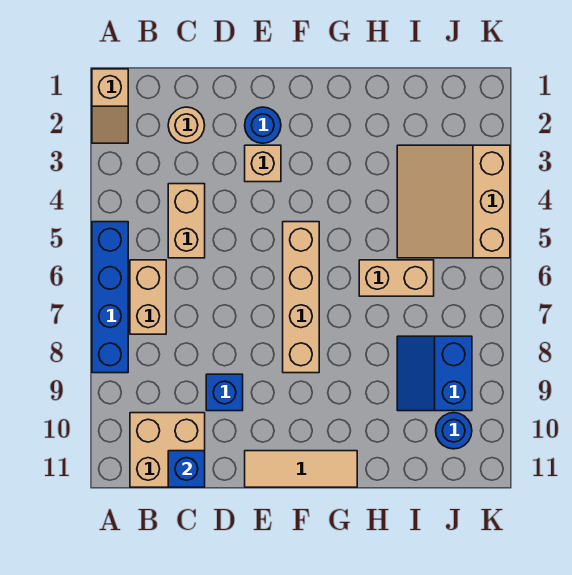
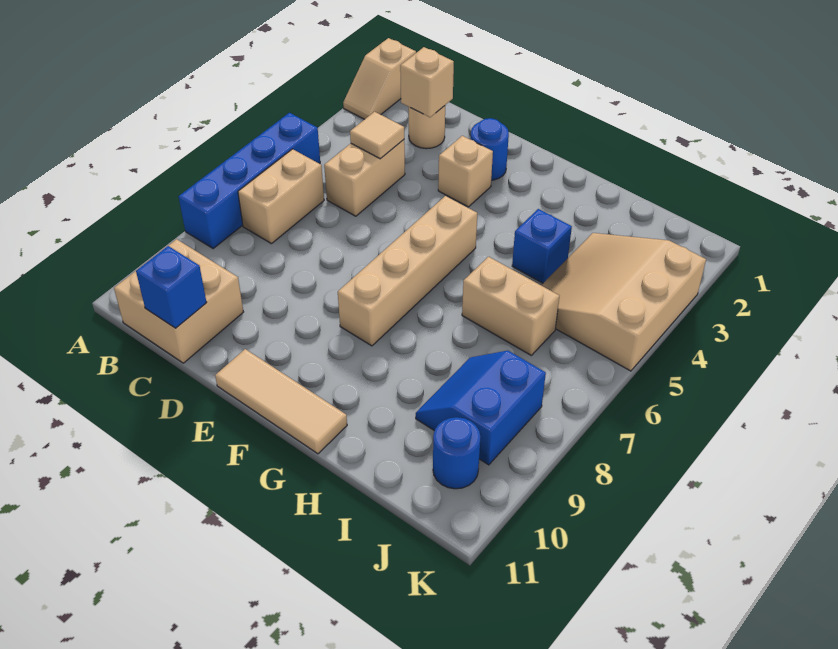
none -> tan 1x1 brick [400,47,454,117]
none -> tan 1x1 tile [350,112,404,159]
blue 1x1 brick [206,374,243,411] -> blue 1x1 brick moved to [512,209,572,283]

